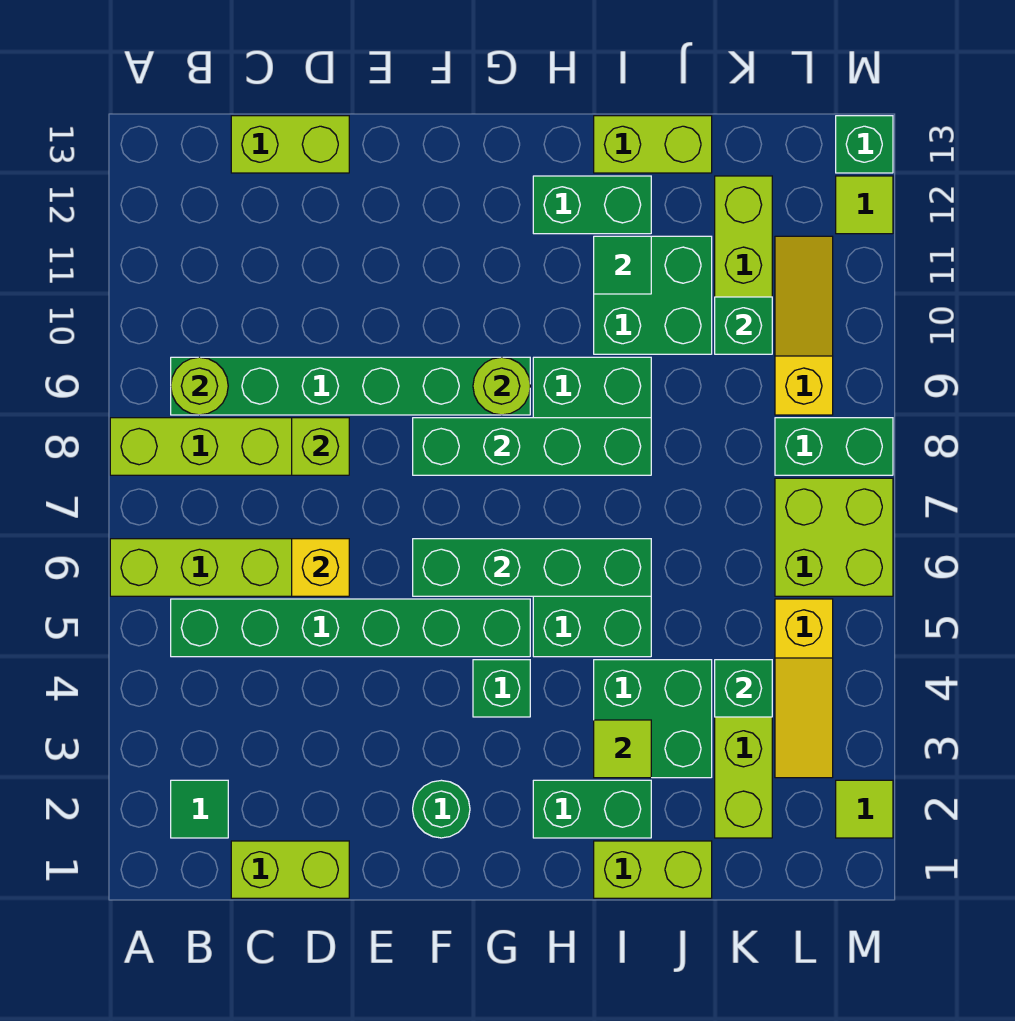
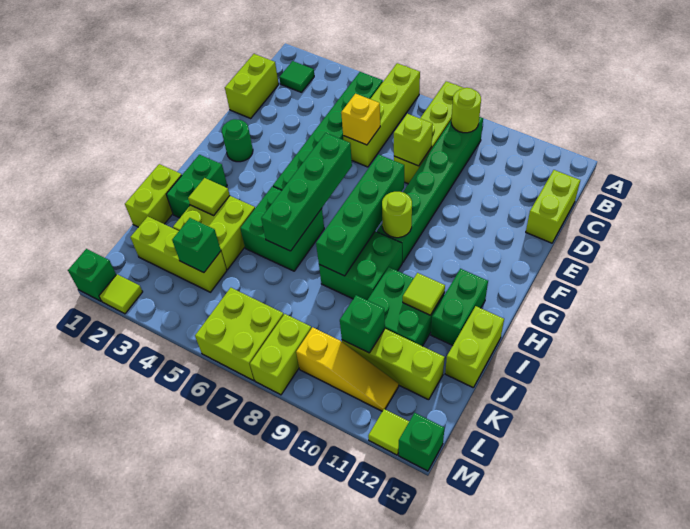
green 1x1 brick [473,660,530,717] -> green 1x1 brick moved to [68,249,116,301]
green 2x2 brick [594,660,712,778] -> lime 2x2 brick [173,196,255,270]
green 1x1 tile [594,236,651,294] -> lime 1x1 tile [403,273,445,315]
yellow 1x3 slope [775,599,833,778] -> none
green 1x2 brick [775,418,893,475] -> lime 1x2 brick [250,314,311,395]

